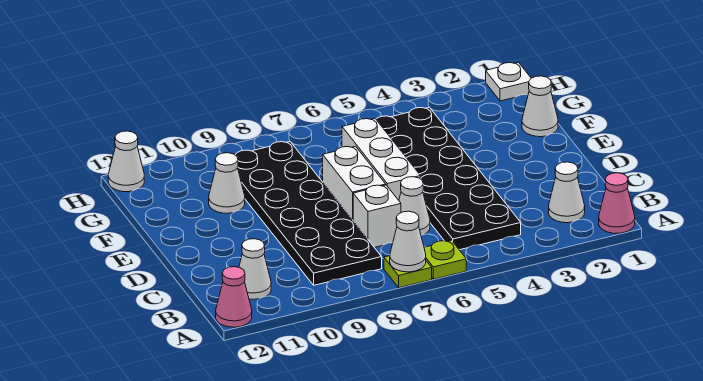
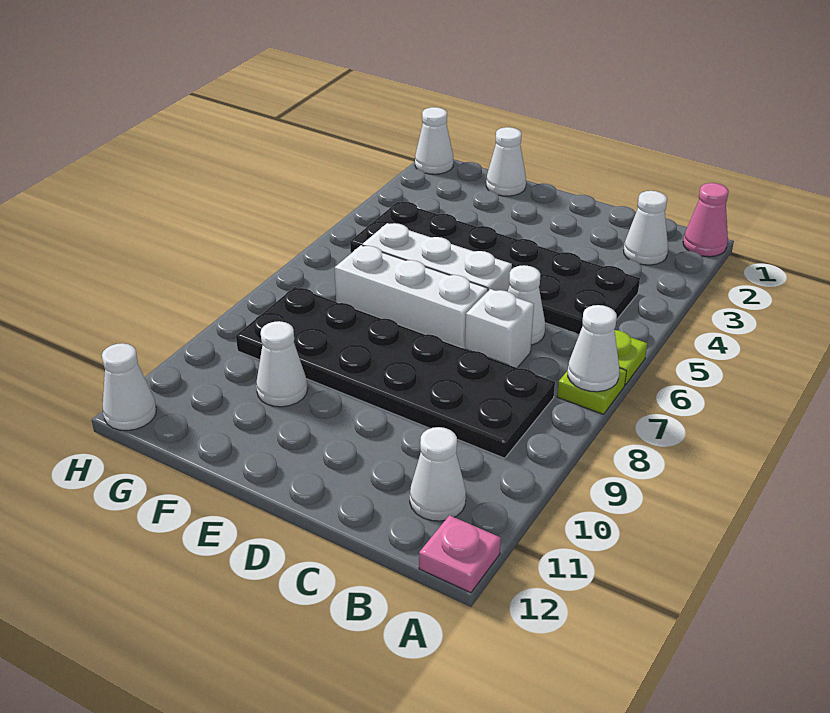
pink 1x1 cone [216,267,252,327] -> pink 1x1 plate [419,515,501,593]
white 1x2 brick [323,146,386,220] -> white 1x3 brick [335,245,488,349]
white 1x1 plate [486,62,531,101] -> white 1x1 cone [415,107,453,174]

